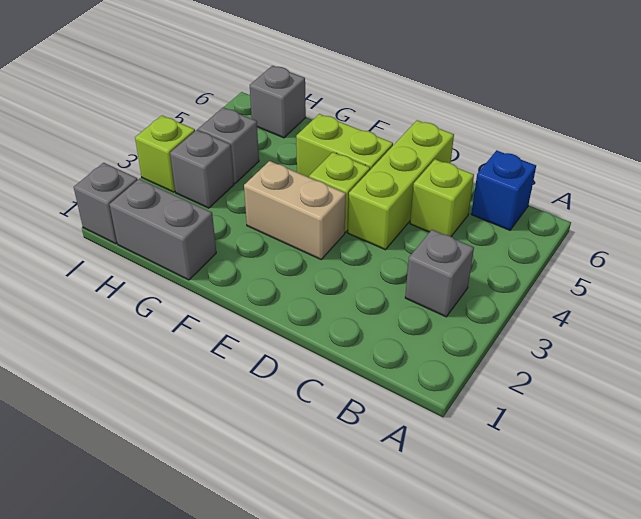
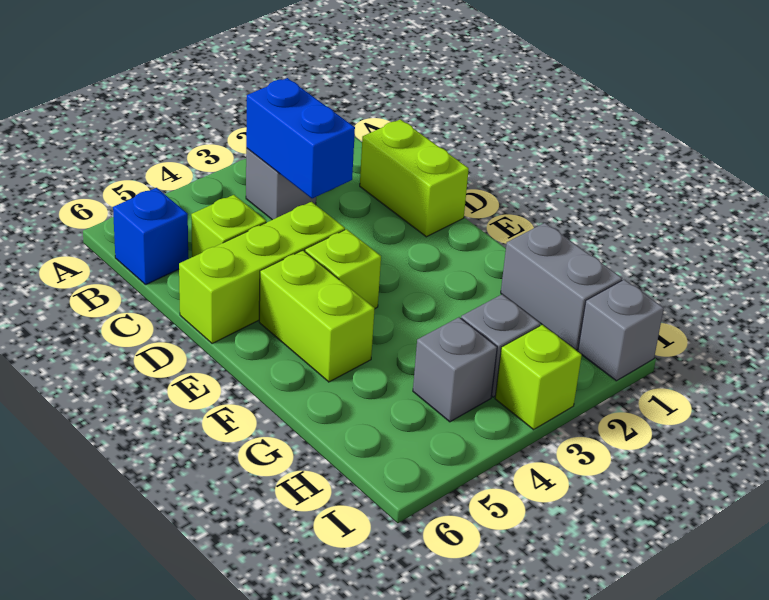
none -> blue 1x2 brick [246,78,355,198]
none -> lime 1x2 brick [360,119,469,237]
tan 1x2 brick [244,161,346,259] -> none
grey 1x1 brick [250,66,306,138] -> none

